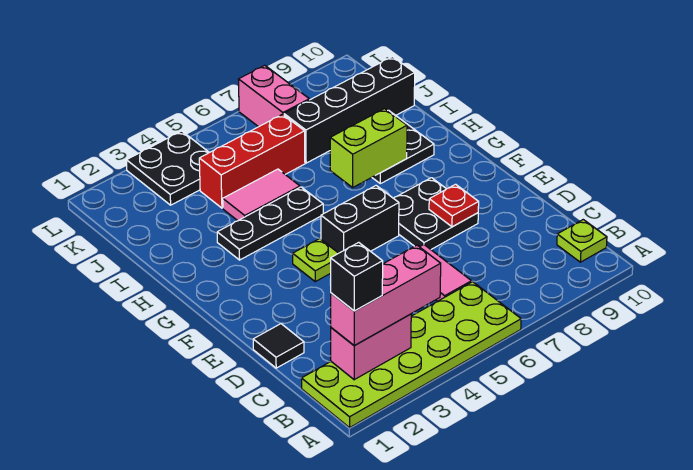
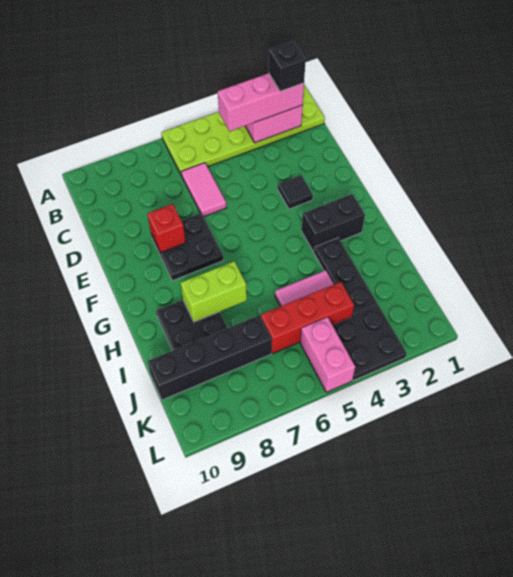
lime 1x1 plate [557,220,607,262] -> none
black 1x1 tile [253,324,304,368] -> black 1x1 tile moved to [278,175,313,209]
red 1x1 plate [429,184,479,227] -> red 1x1 brick [147,204,186,252]
lime 1x1 plate [293,239,338,282] -> none
black 1x2 brick [321,186,399,253] -> black 1x2 brick moved to [302,194,365,252]
black 1x3 plate [217,187,323,260] -> black 1x3 plate turned to [314,238,378,317]
pink 1x2 brick [238,65,309,127] -> pink 1x2 brick moved to [300,317,355,392]

